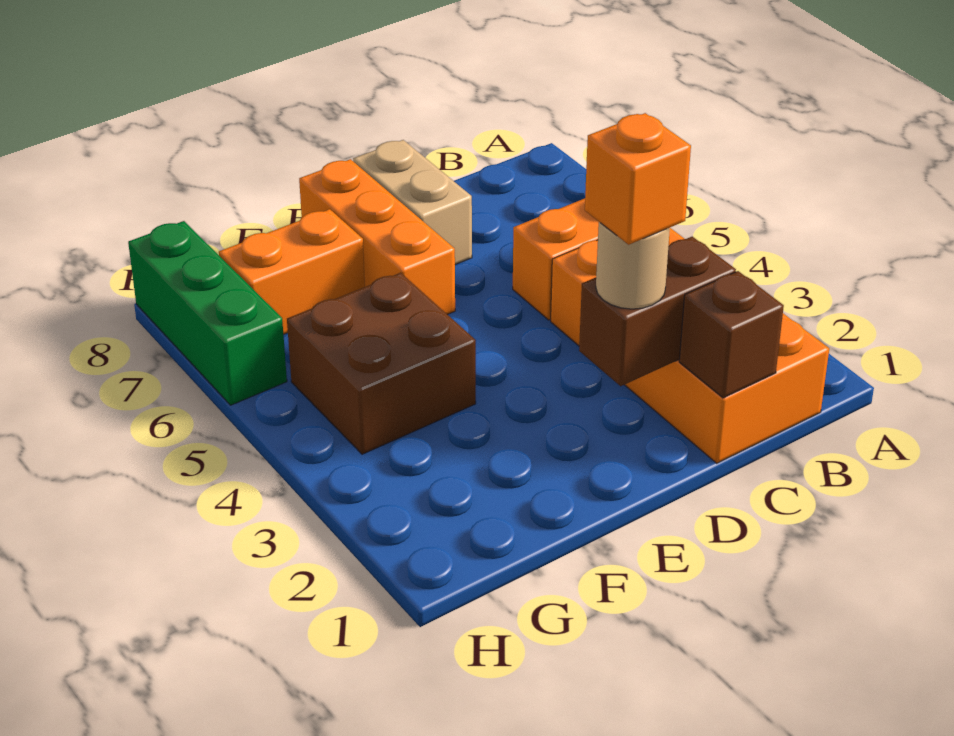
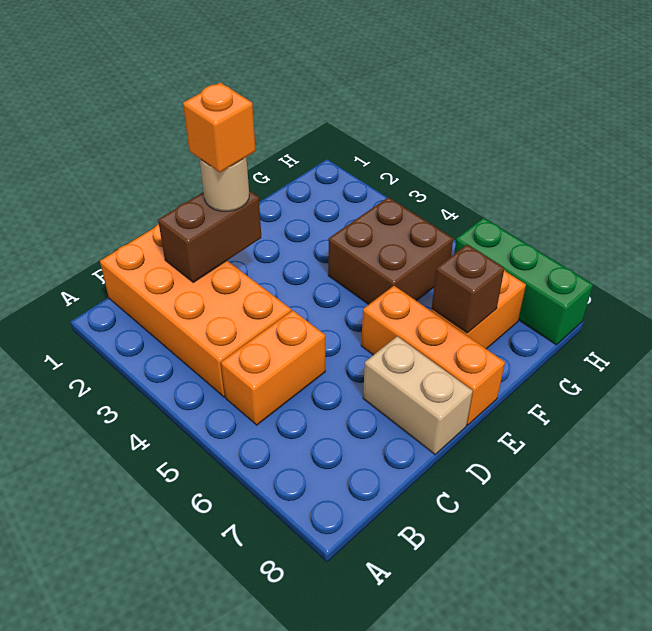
brown 1x1 brick [679,271,784,398] -> brown 1x1 brick moved to [432,244,504,333]

